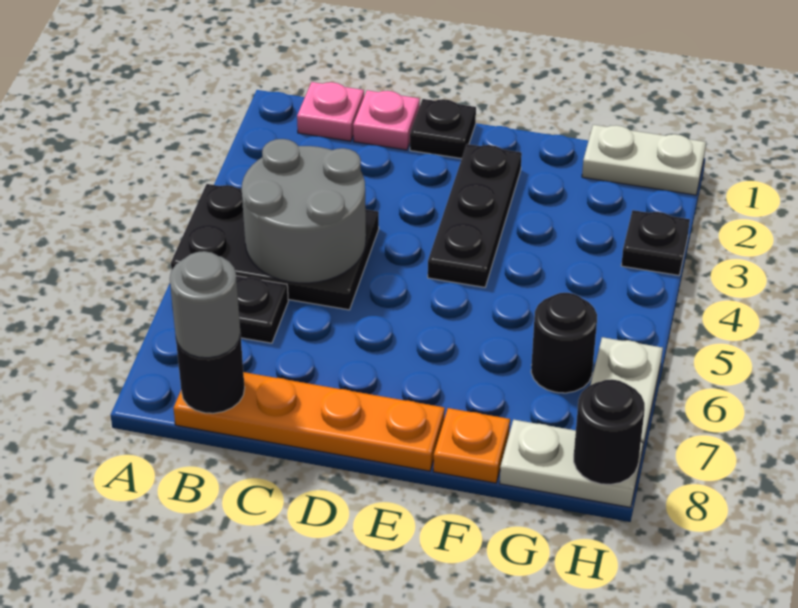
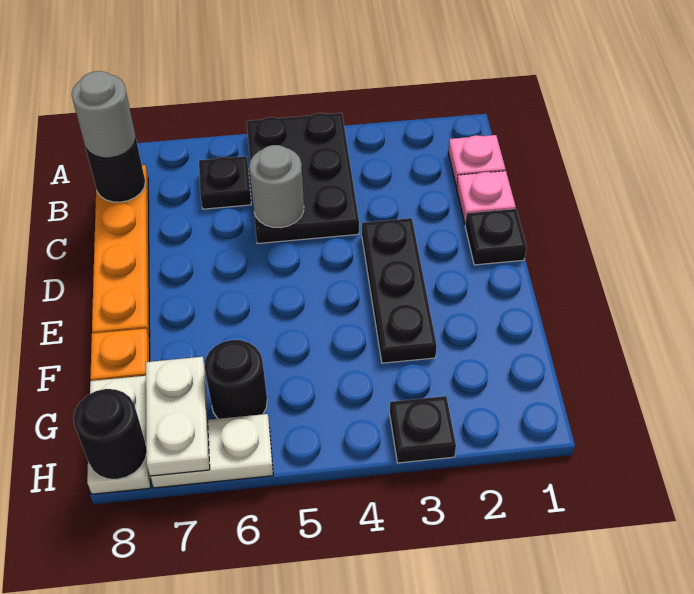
grey 2x2 round brick [242,139,366,283] -> grey 1x1 round brick [249,145,304,228]
black 1x3 plate [428,144,522,287] -> black 1x3 plate turned to [362,218,437,363]
white 1x2 plate [582,125,706,195] -> white 1x2 plate moved to [146,357,210,476]

